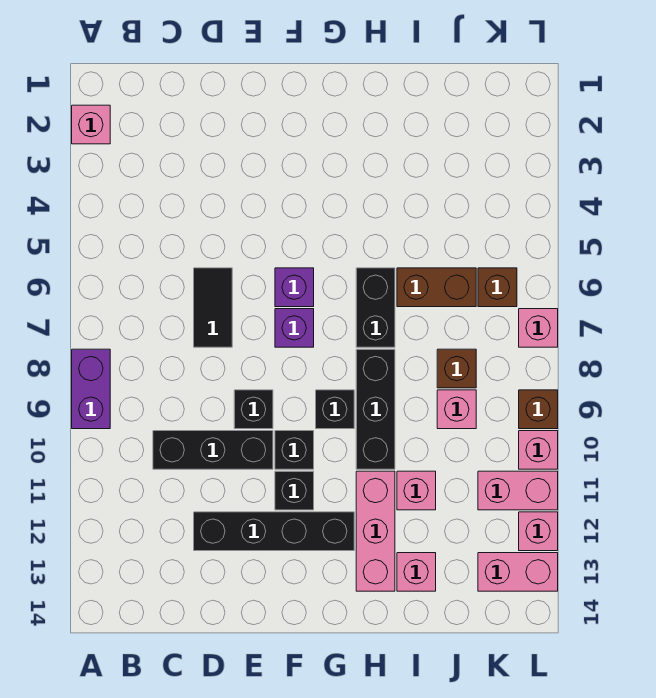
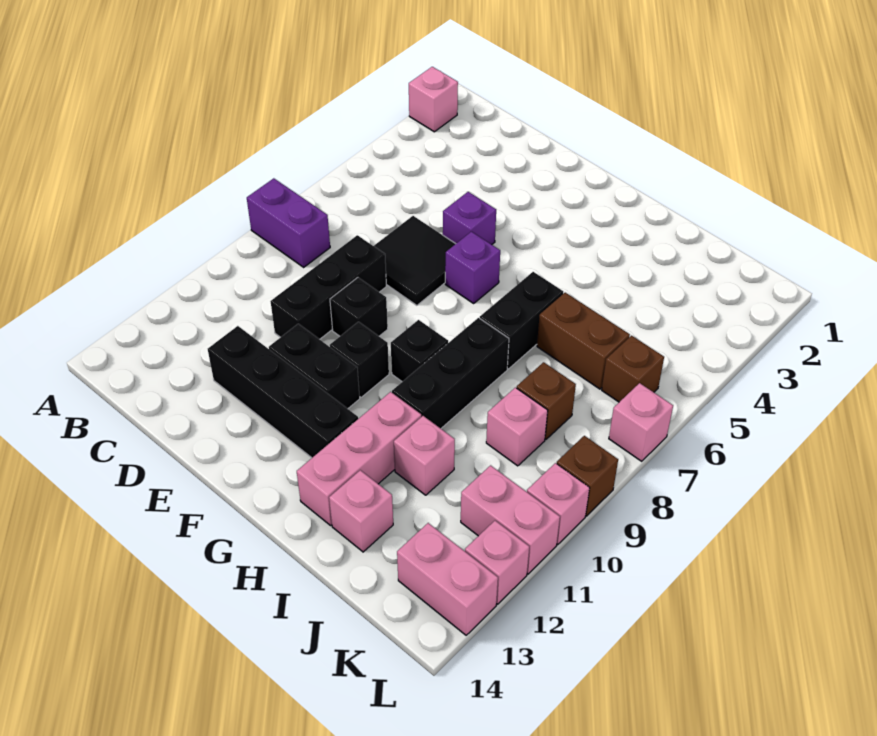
purple 1x2 brick [72,349,110,429] -> purple 1x2 brick turned to [247,178,330,267]
black 1x3 brick [153,431,273,469] -> black 1x3 brick turned to [270,235,386,339]
black 1x2 tile [194,268,232,347] -> black 2x2 tile [374,216,455,305]
purple 1x1 brick [275,309,314,347] -> purple 1x1 brick moved to [443,192,496,244]
black 1x1 brick [275,471,314,510] -> black 1x2 brick [269,324,360,409]

